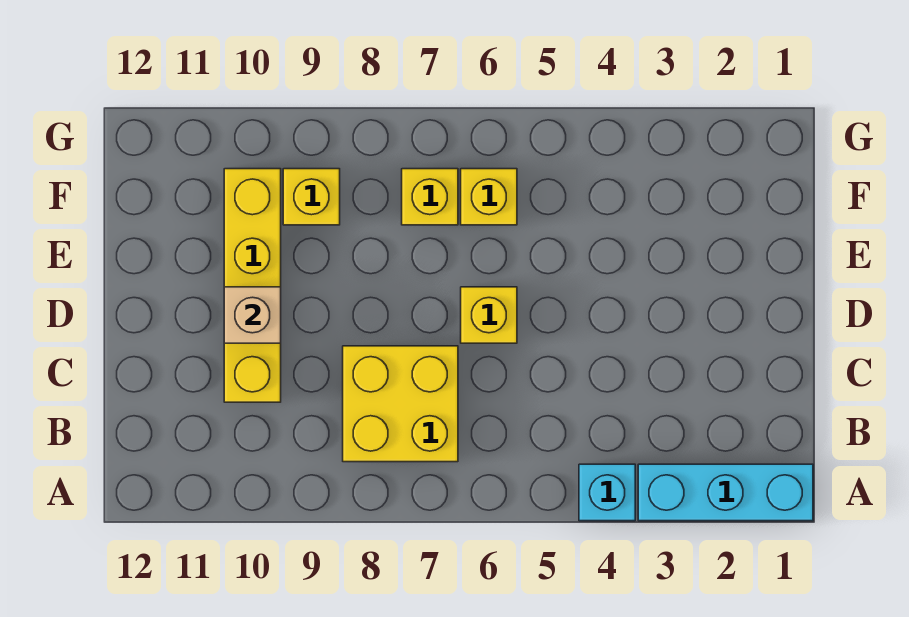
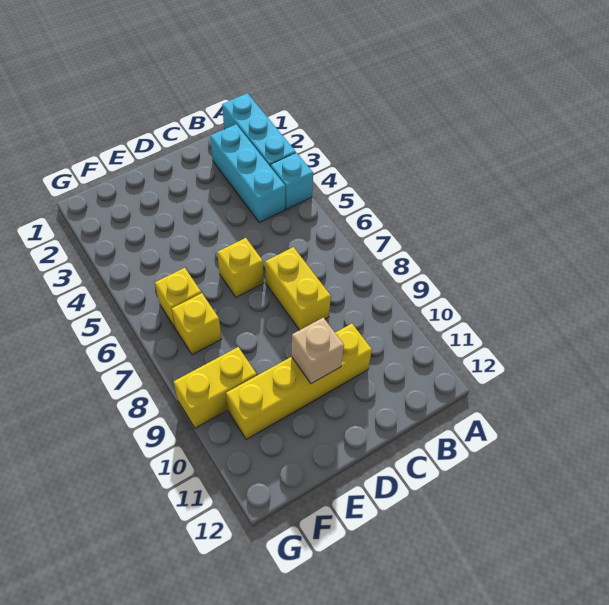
none -> cyan 1x3 brick [210,124,285,222]
yellow 2x2 brick [343,346,458,462] -> yellow 1x2 brick [265,247,331,330]
yellow 1x1 brick [283,169,340,225] -> yellow 1x2 brick [174,347,257,428]

